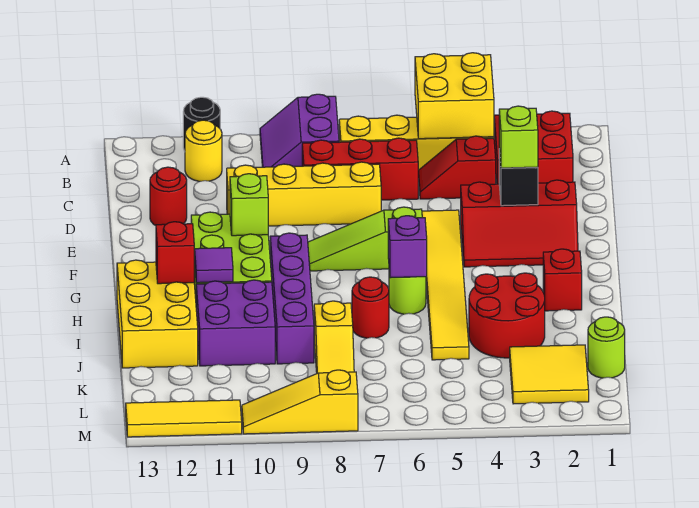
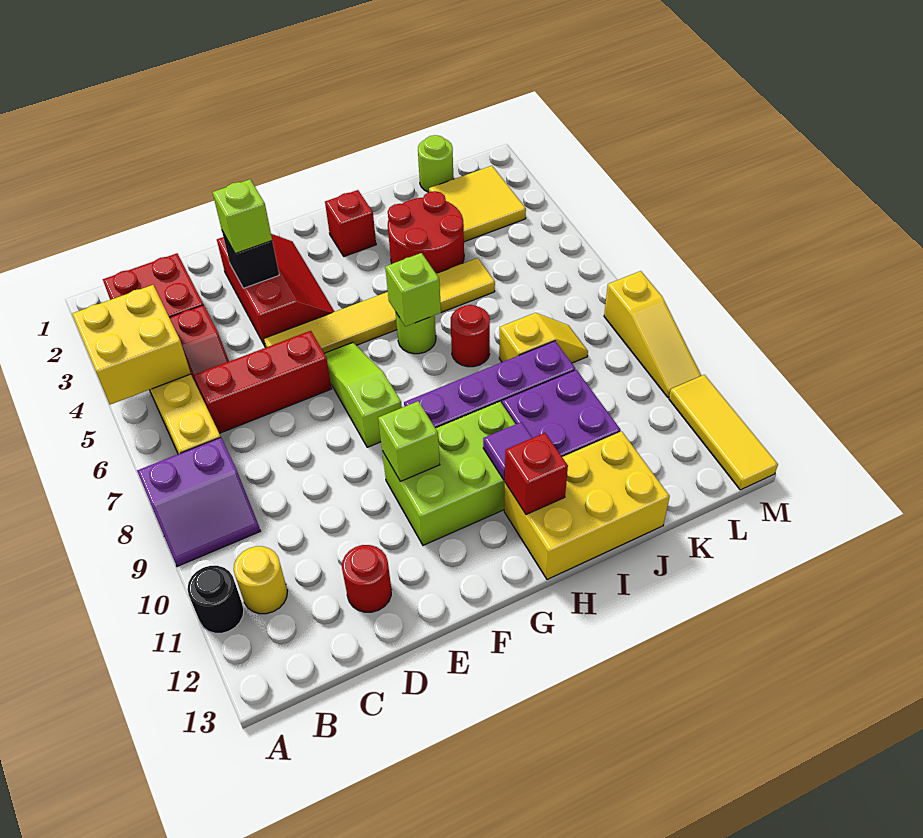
red 1x3 brick [302,138,418,200] -> red 1x3 brick turned to [194,331,332,433]
yellow 1x4 brick [227,162,381,226] -> none
lime 1x3 slope [308,207,422,271] -> lime 1x3 slope turned to [324,342,402,447]
purple 1x1 brick [388,216,427,278] -> lime 1x1 brick [385,253,441,326]

